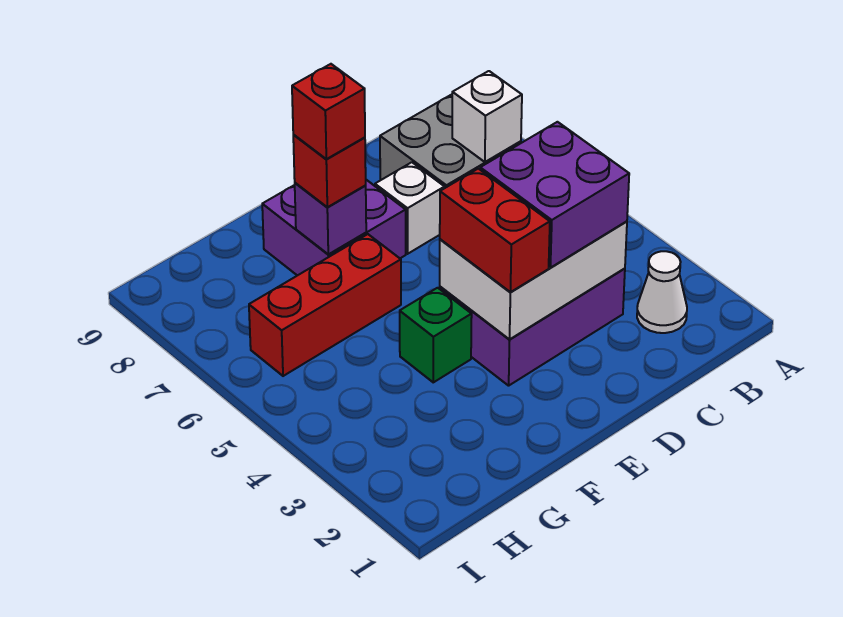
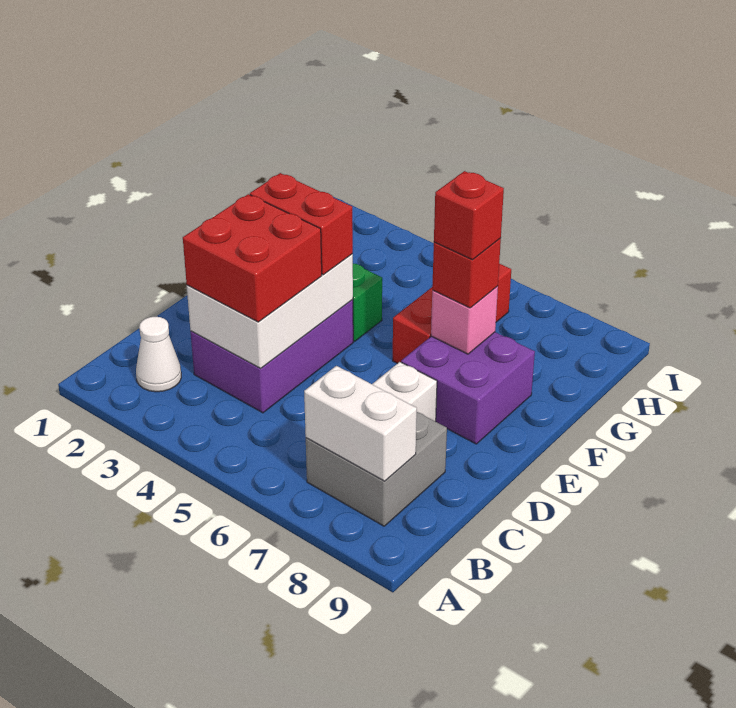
white 1x1 brick [452,71,522,162] -> white 1x2 brick [304,366,417,481]
purple 2x2 brick [480,122,629,268] -> red 2x2 brick [183,194,322,322]
purple 1x1 brick [295,183,366,254] -> pink 1x1 brick [431,286,498,354]

